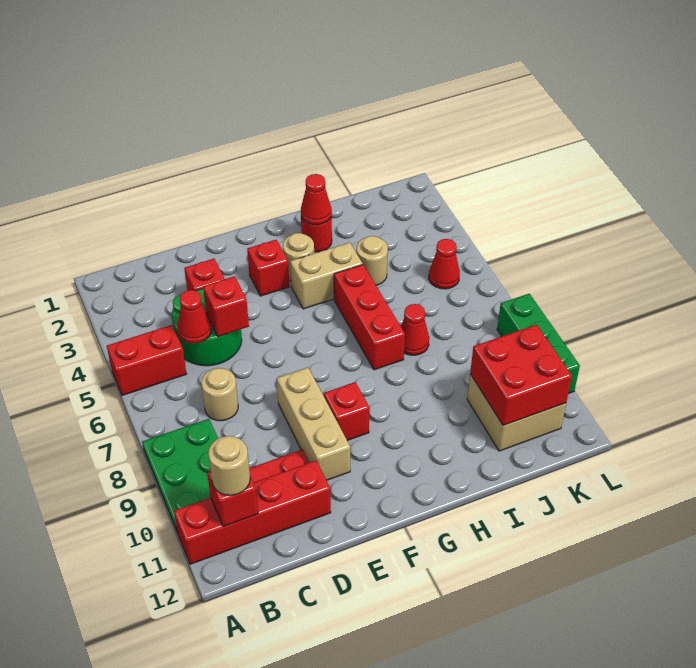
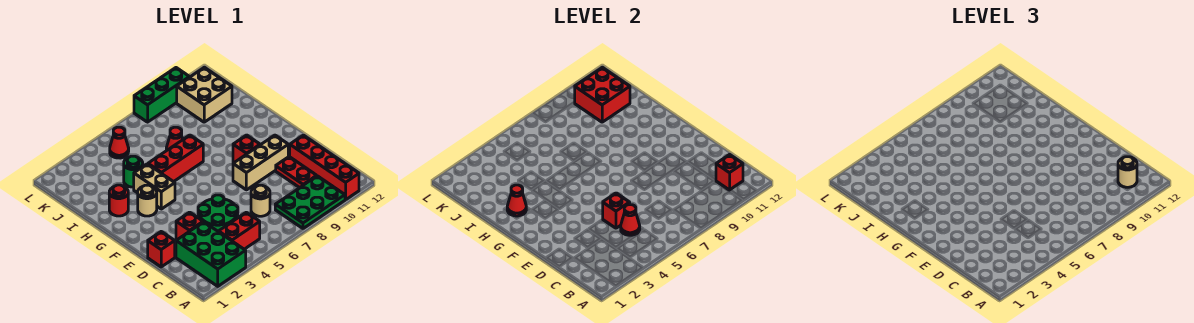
none -> green 2x3 brick [176,222,246,286]
red 1x2 brick [107,325,187,395] -> red 1x2 brick turned to [219,212,260,249]
red 1x1 brick [247,240,289,296] -> red 1x1 brick moved to [148,232,175,267]
tan 1x1 round brick [356,236,388,285] -> green 1x1 round brick [124,156,143,187]

